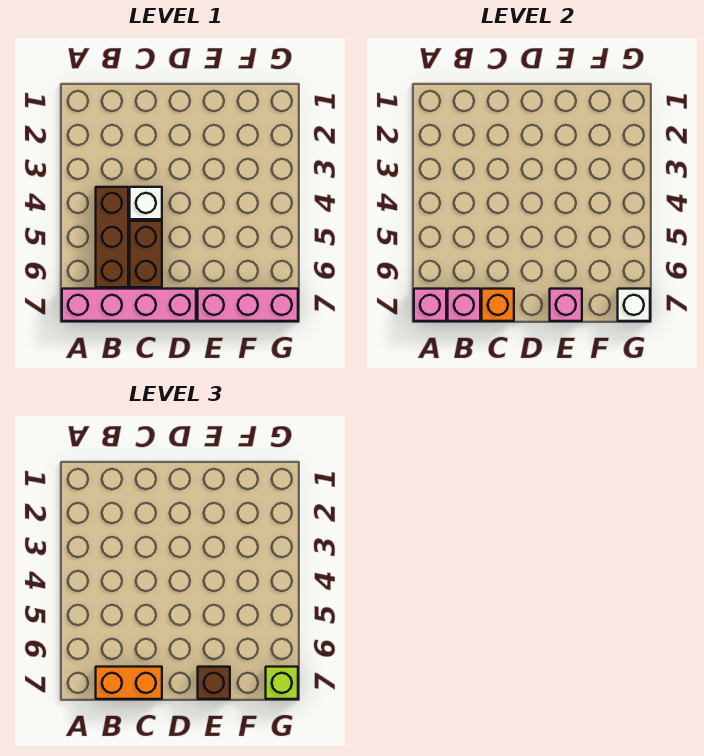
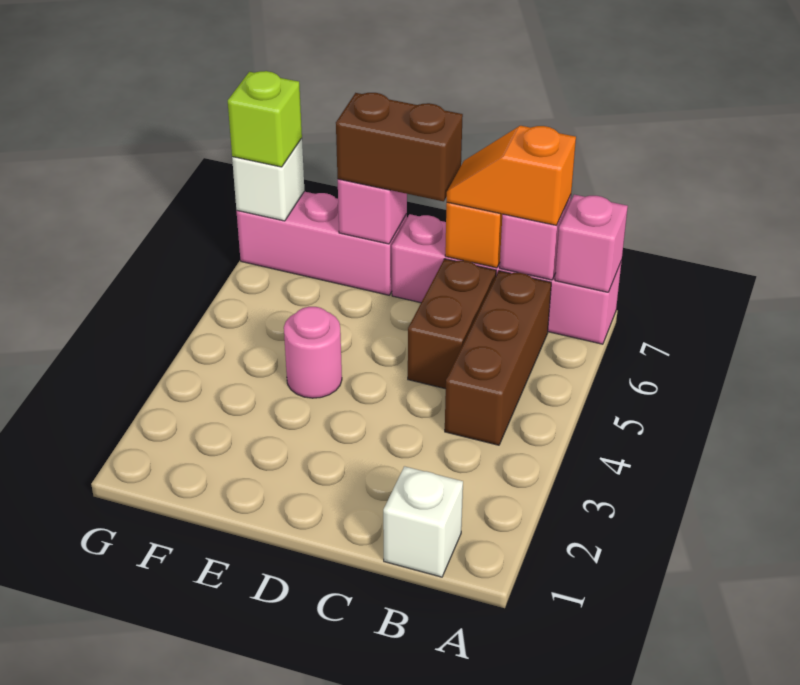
orange 1x2 brick [96,667,162,699] -> orange 1x2 slope [447,126,576,225]
white 1x1 brick [130,187,162,219] -> white 1x1 brick moved to [383,466,463,577]
none -> pink 1x1 round brick [284,307,342,398]
brown 1x1 brick [198,667,230,699] -> brown 1x2 brick [336,93,463,201]

